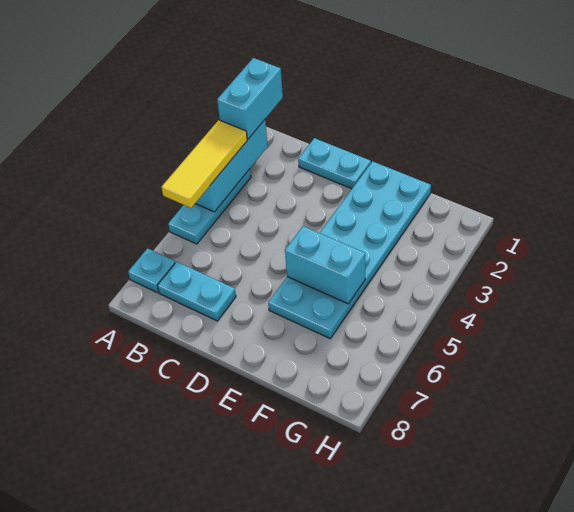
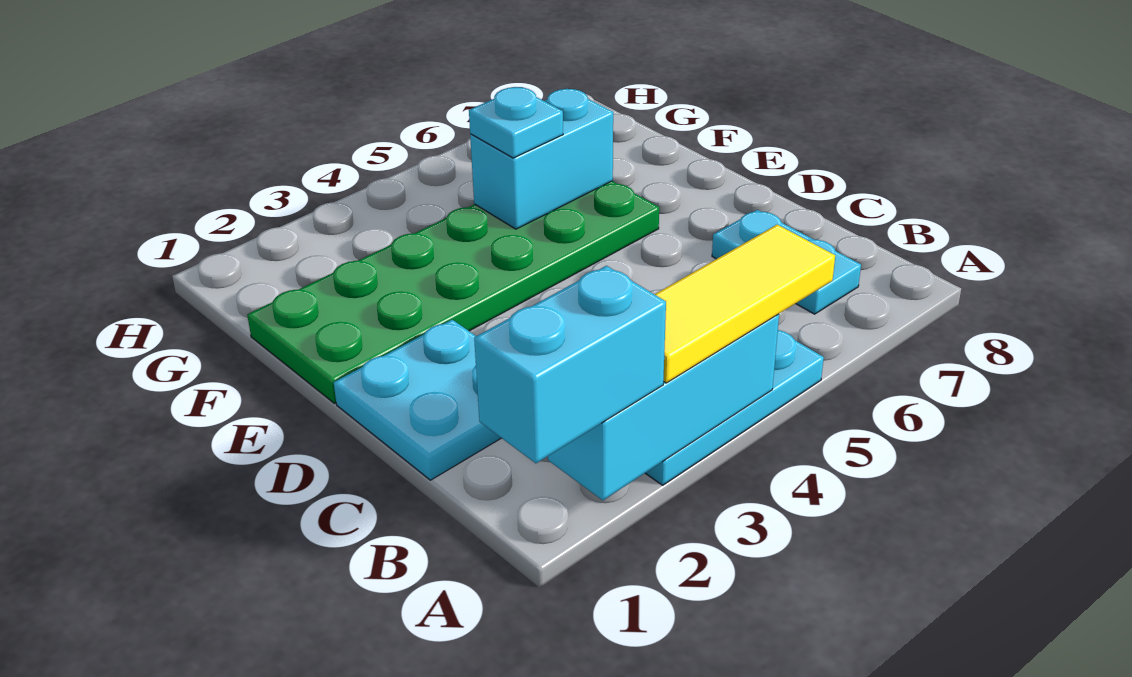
cyan 1x1 plate [128,248,175,293] -> cyan 1x1 plate moved to [469,87,563,158]
cyan 1x2 plate [298,138,371,189] -> cyan 2x2 plate [334,320,501,480]
cyan 2x6 plate [268,161,431,338] -> green 2x6 plate [247,181,659,403]
cyan 1x2 brick [285,226,365,304] -> cyan 1x2 brick turned to [470,89,613,229]

